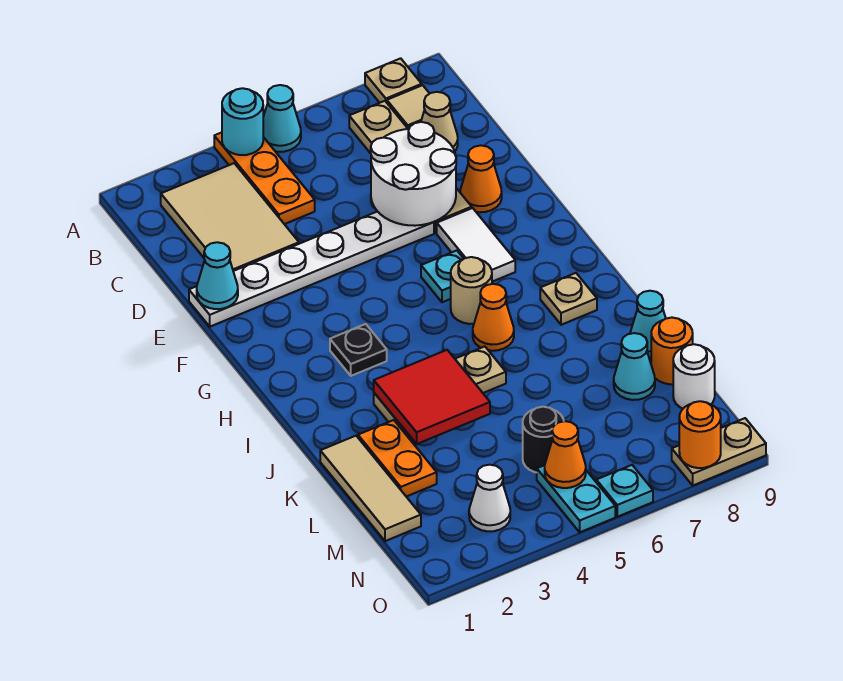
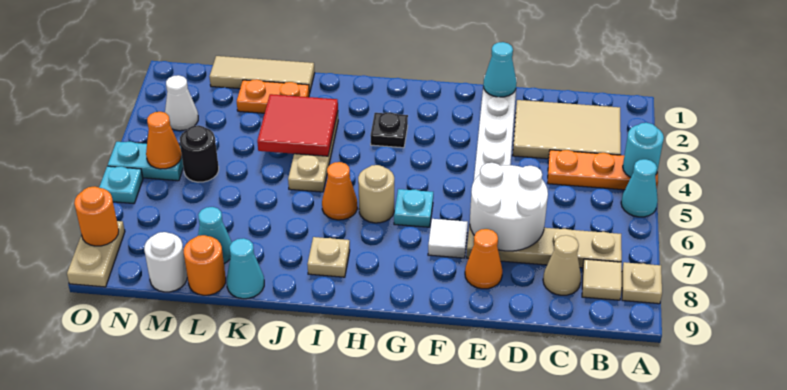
white 1x2 tile [437,208,515,282] -> white 1x1 tile [428,219,468,258]

